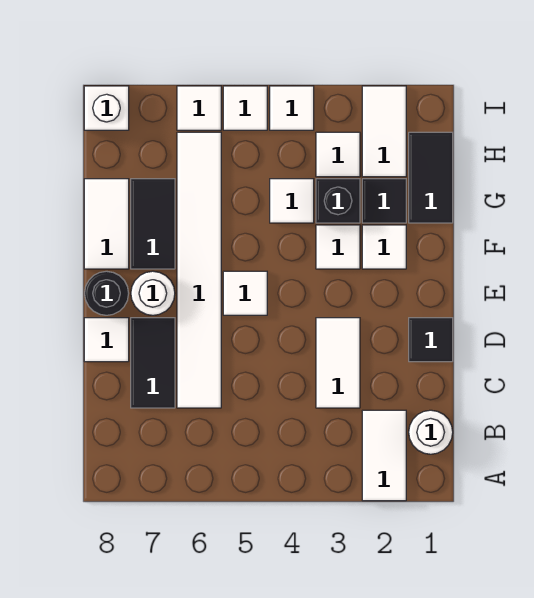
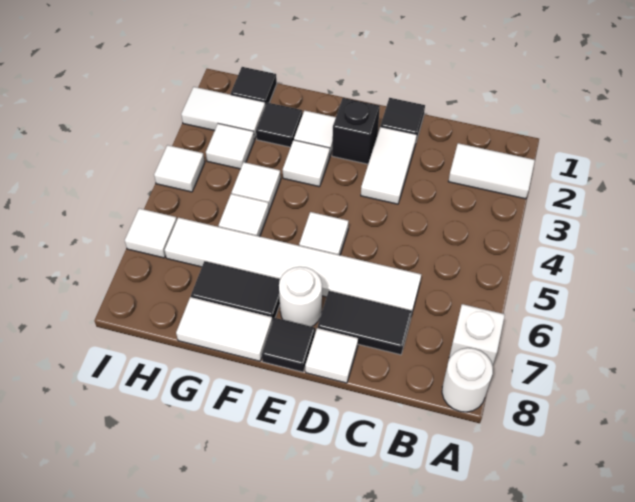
white 1x1 round brick [409,410,453,454] -> white 1x1 round brick moved to [442,348,493,412]
white 1x2 tile [316,318,360,408] -> white 1x2 tile turned to [361,127,417,204]
black 1x1 round brick [85,271,129,315] -> black 1x1 tile [262,318,315,372]
black 1x2 tile [409,132,453,223] -> black 1x1 tile [231,67,277,106]
black 1x1 brick [316,179,360,223] -> black 1x1 brick moved to [332,98,380,164]
white 1x1 tile [223,86,267,130] -> white 1x1 tile moved to [219,194,269,236]
white 1x1 brick [84,86,129,130] -> white 1x1 brick moved to [448,304,505,366]

